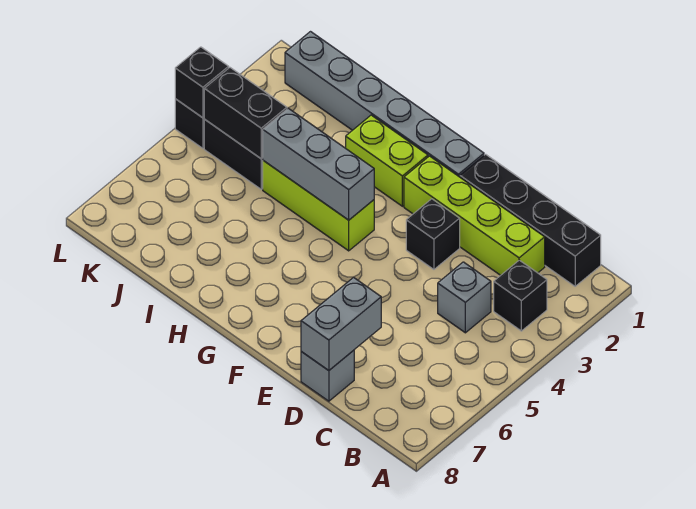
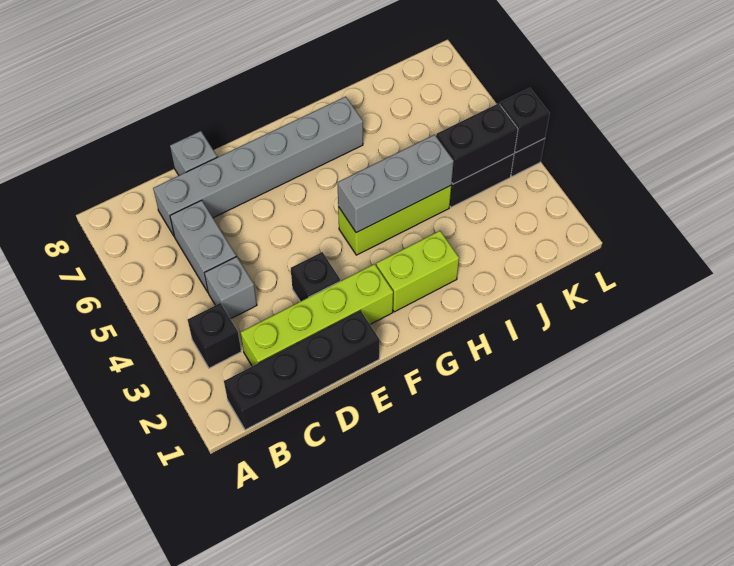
grey 1x2 brick [301,278,381,371] -> grey 1x2 brick moved to [170,200,236,292]
grey 1x6 brick [285,32,484,177] -> grey 1x6 brick moved to [153,97,363,236]

